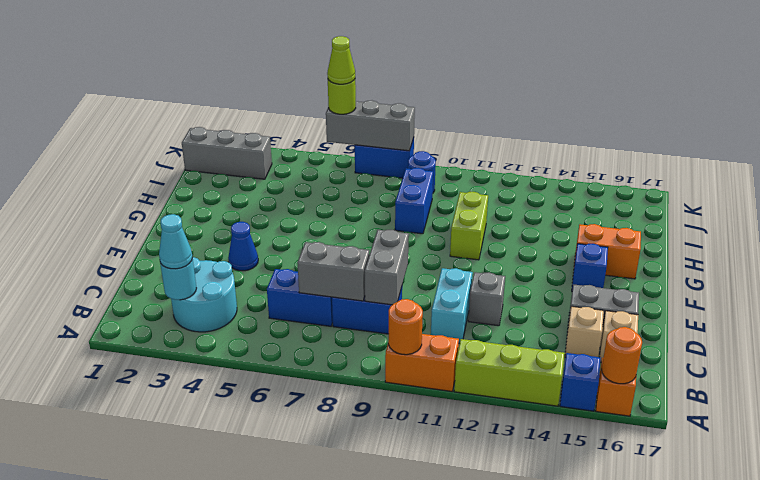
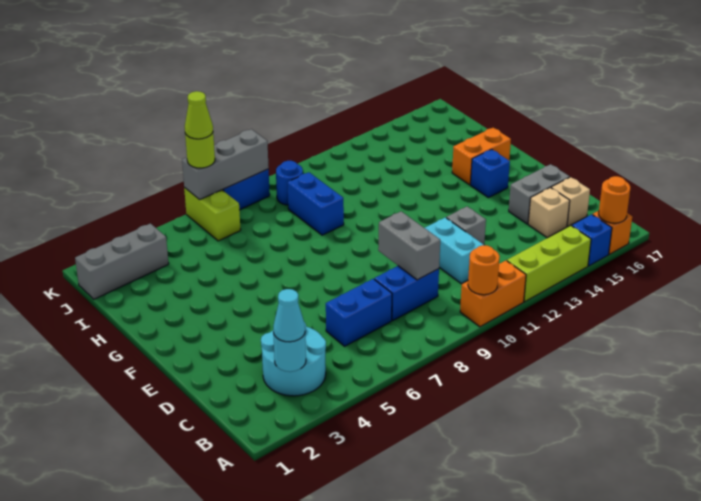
grey 1x2 brick [297,242,369,301] -> none
blue 1x1 cone [228,222,258,271] -> none
lime 1x2 brick [450,192,488,260] -> lime 1x2 brick moved to [184,188,241,241]

